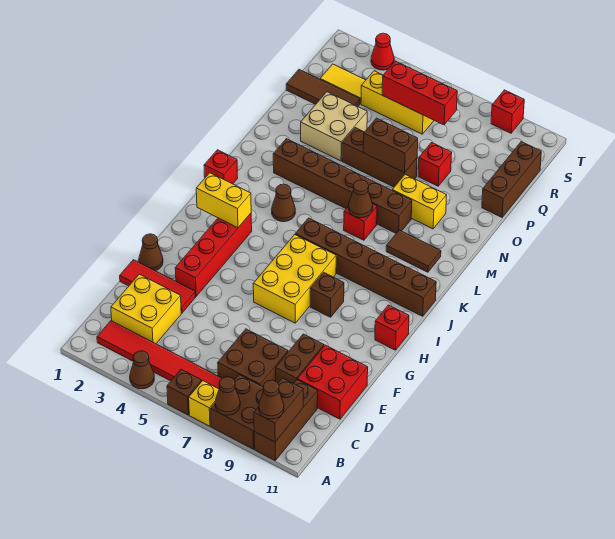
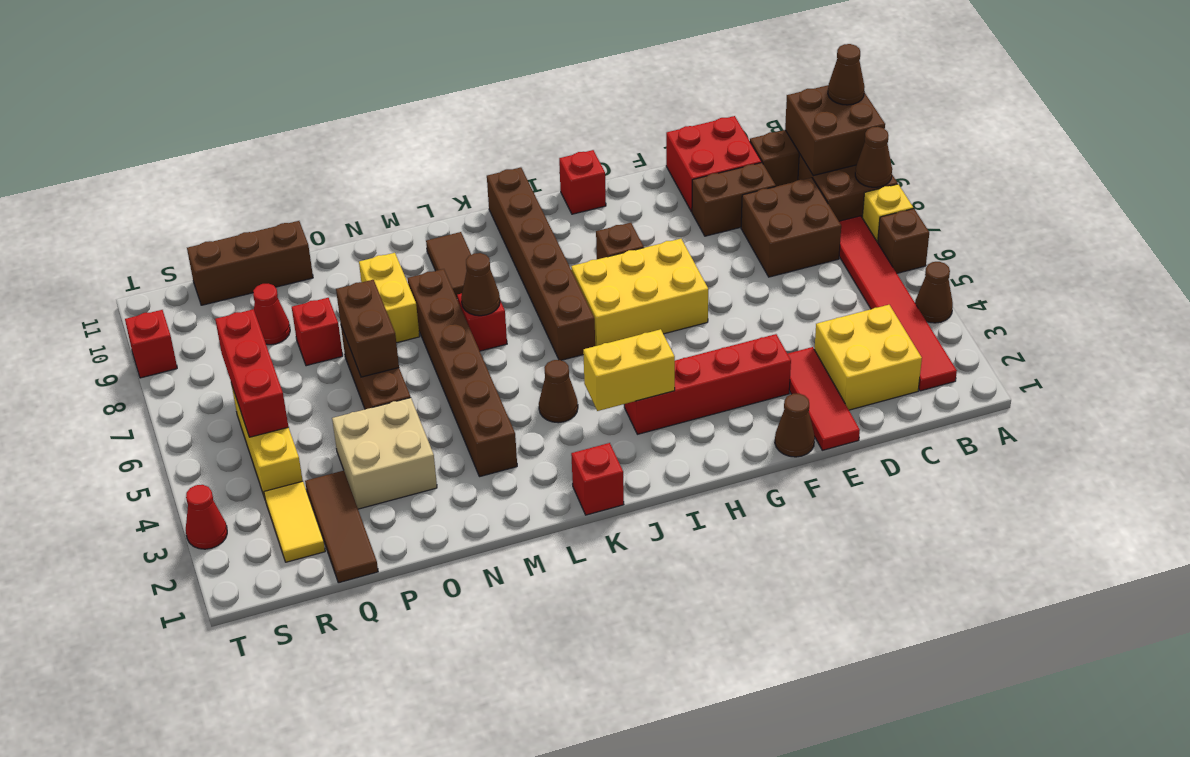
brown 1x2 brick [254,378,303,442] -> brown 2x2 brick [785,85,885,176]
yellow 1x2 brick [196,173,251,228] -> yellow 1x2 brick turned to [583,329,675,411]
none -> red 1x1 cone [253,284,290,345]

